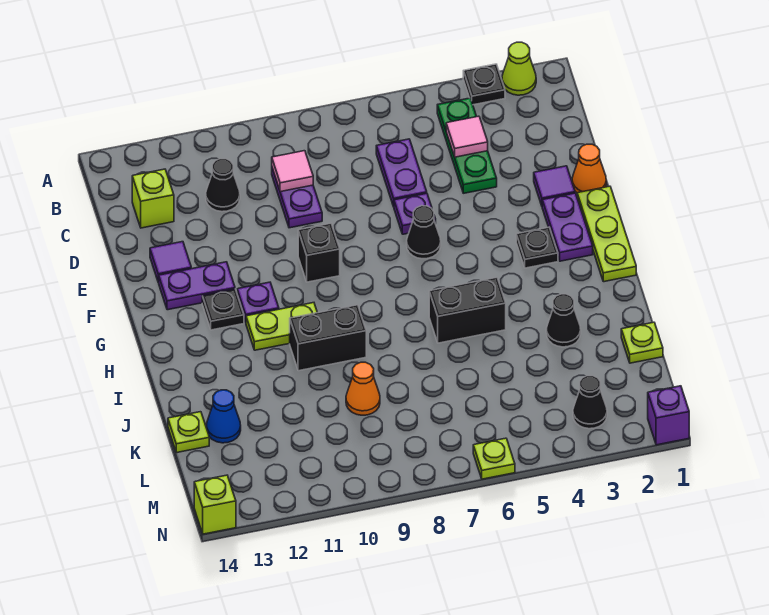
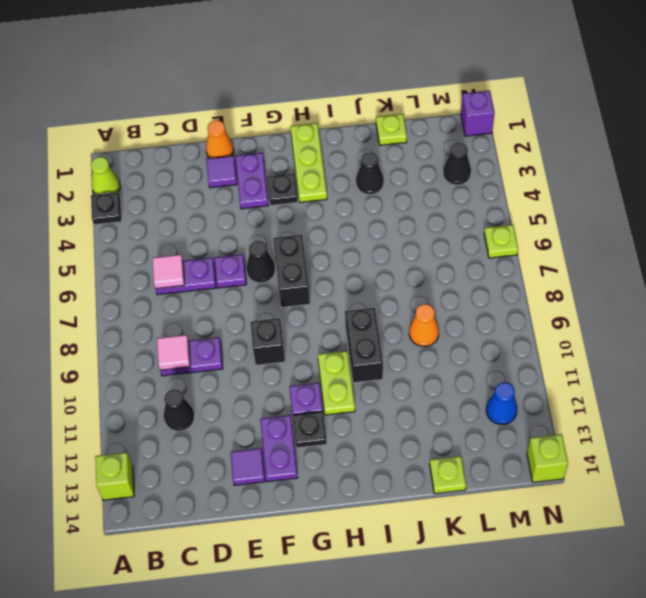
green 1x3 plate [437,98,497,193] -> none
pink 1x1 tile [446,116,488,157] -> pink 1x1 tile moved to [152,255,184,289]
lime 1x1 brick [132,169,174,228] -> lime 1x1 brick moved to [95,452,134,500]
lime 1x3 plate [577,186,636,282] -> lime 1x3 plate turned to [290,123,327,202]
purple 1x2 plate [542,193,593,261] -> purple 1x2 plate turned to [235,153,269,209]
black 1x2 brick [429,277,506,343] -> black 1x2 brick moved to [273,235,310,308]
blue 1x1 cone [206,390,241,443] -> blue 1x1 cone moved to [486,382,517,424]

